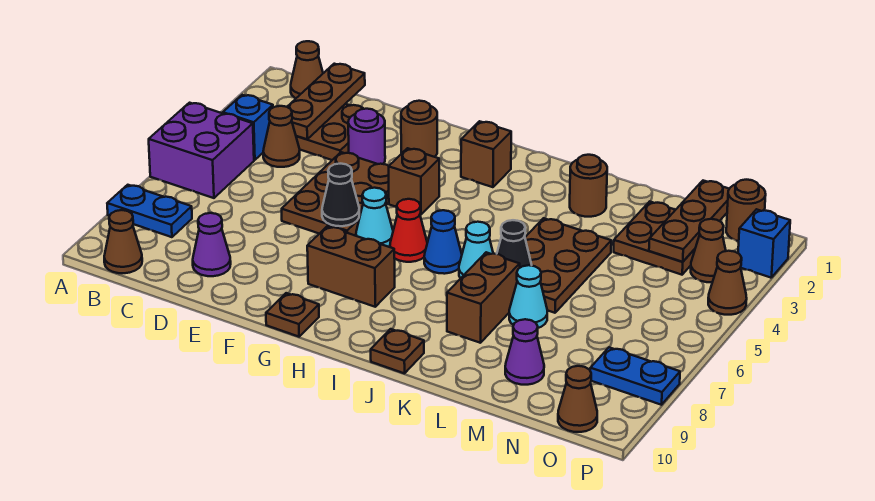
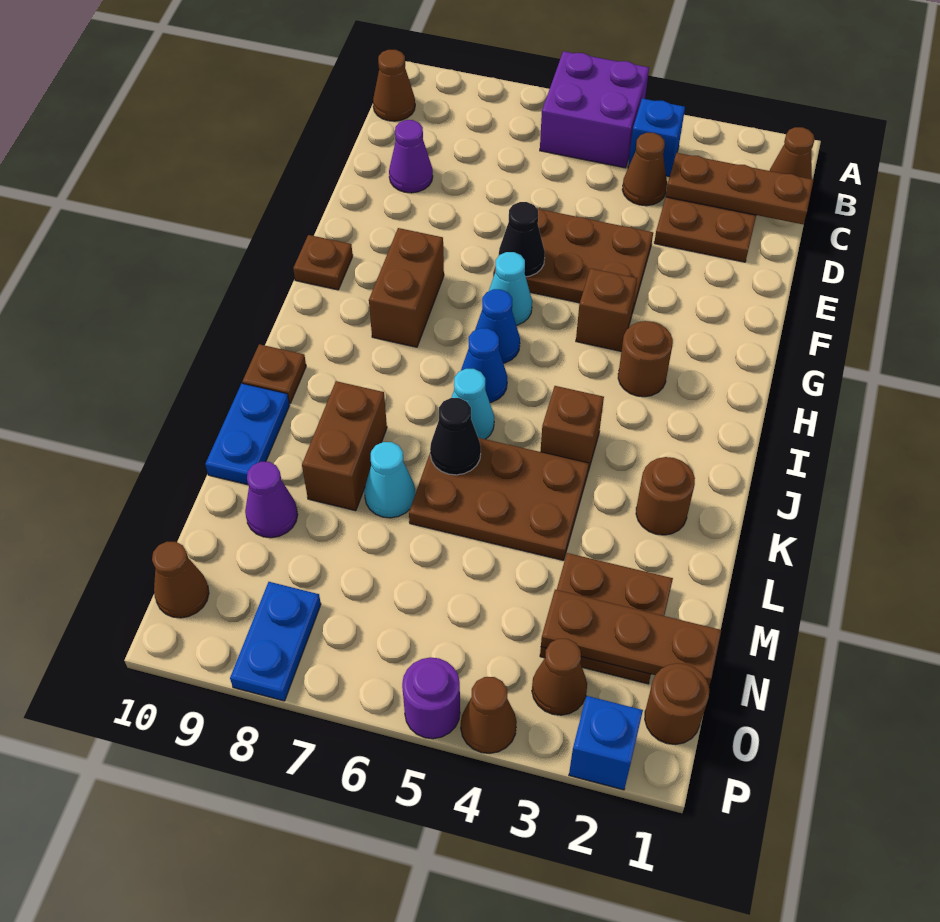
blue 1x2 plate [107,185,192,237] -> blue 1x2 plate moved to [205,384,290,485]
purple 1x1 round brick [348,109,385,164] -> purple 1x1 round brick moved to [402,657,460,739]
brown 1x1 round brick [401,101,437,157] -> brown 1x1 round brick moved to [618,321,673,397]
brown 1x1 brick [461,121,511,187] -> brown 1x1 brick moved to [540,386,604,471]
red 1x1 cone [390,199,427,262] -> blue 1x1 cone [475,289,520,363]
brown 1x2 brick [447,252,520,343] -> brown 1x2 brick turned to [302,381,387,511]

